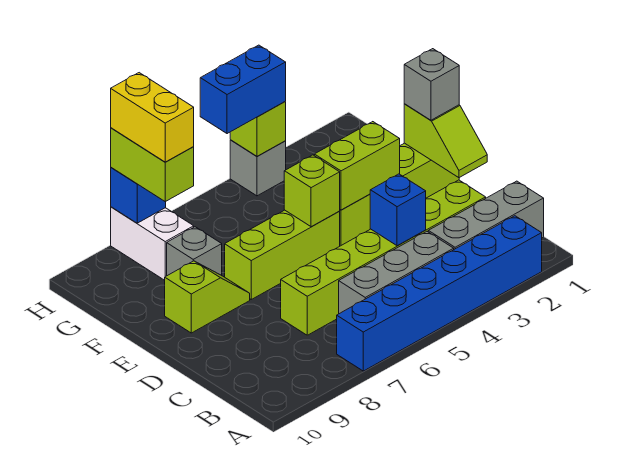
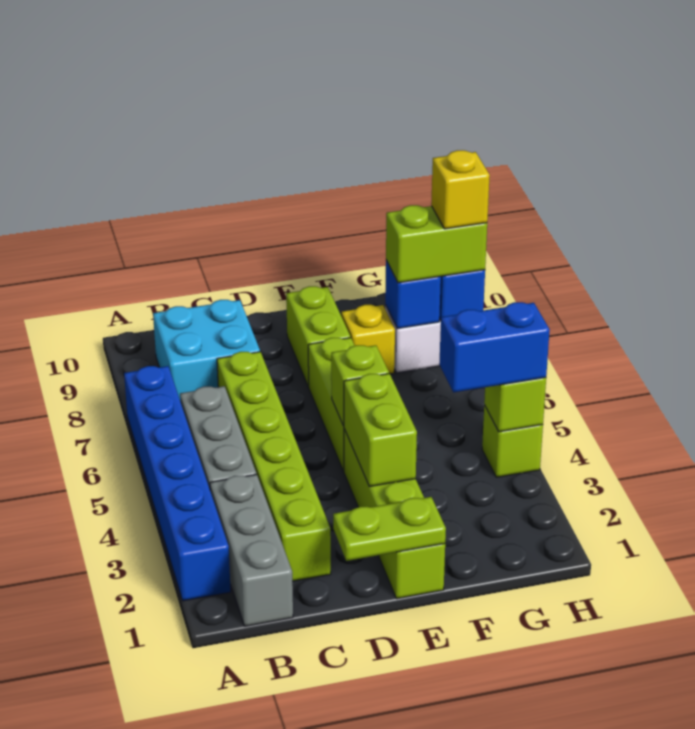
none -> cyan 2x2 brick [153,300,260,399]
blue 1x1 brick [370,174,426,246] -> blue 1x1 brick moved to [385,260,441,329]
lime 1x2 slope [404,104,487,178] -> lime 1x2 plate [333,497,446,561]
grey 1x1 brick [404,49,459,120] -> none
lime 1x2 slope [165,261,250,333] -> lime 1x2 brick [286,286,350,387]
grey 1x1 brick [167,227,222,276] -> yellow 1x1 brick [341,305,395,374]
yellow 1x2 brick [111,73,194,162] -> yellow 1x1 brick [431,150,490,229]
grey 1x1 brick [230,140,286,196] -> lime 1x1 brick [482,405,543,477]
blue 1x2 brick [200,45,286,134] -> blue 1x2 brick turned to [439,302,550,392]

